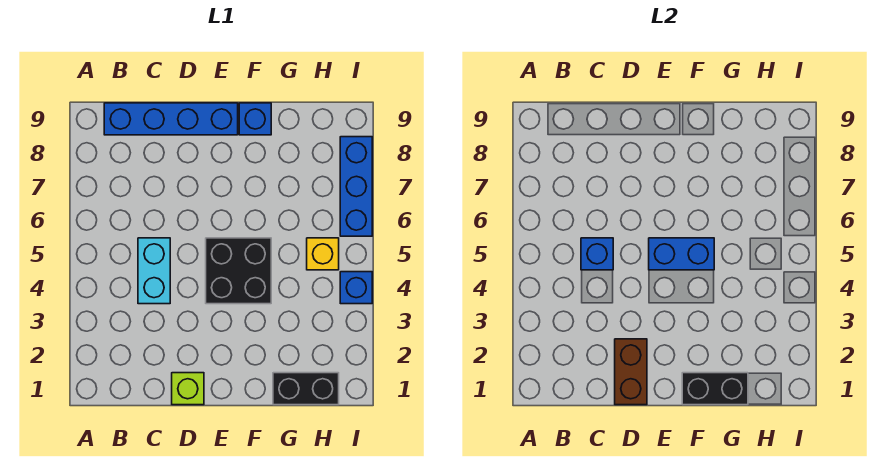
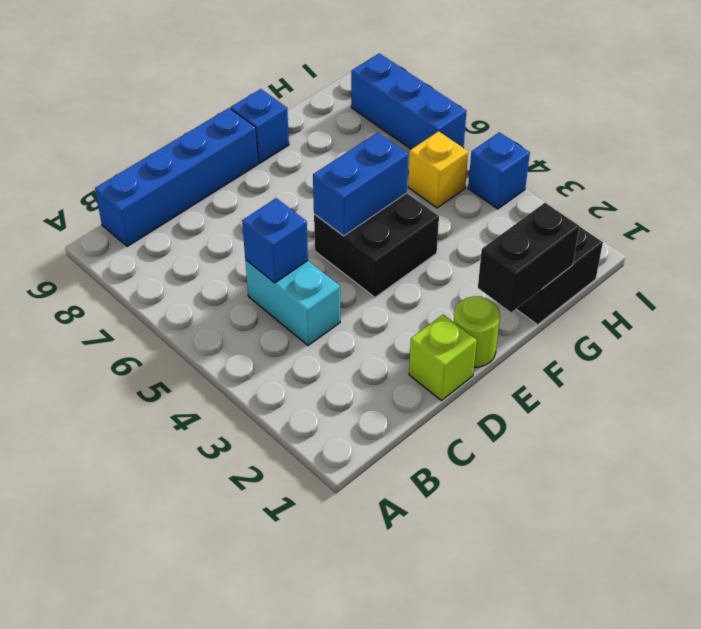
brown 1x2 brick [615,339,647,405] -> none
none -> lime 1x1 round brick [453,296,500,367]

